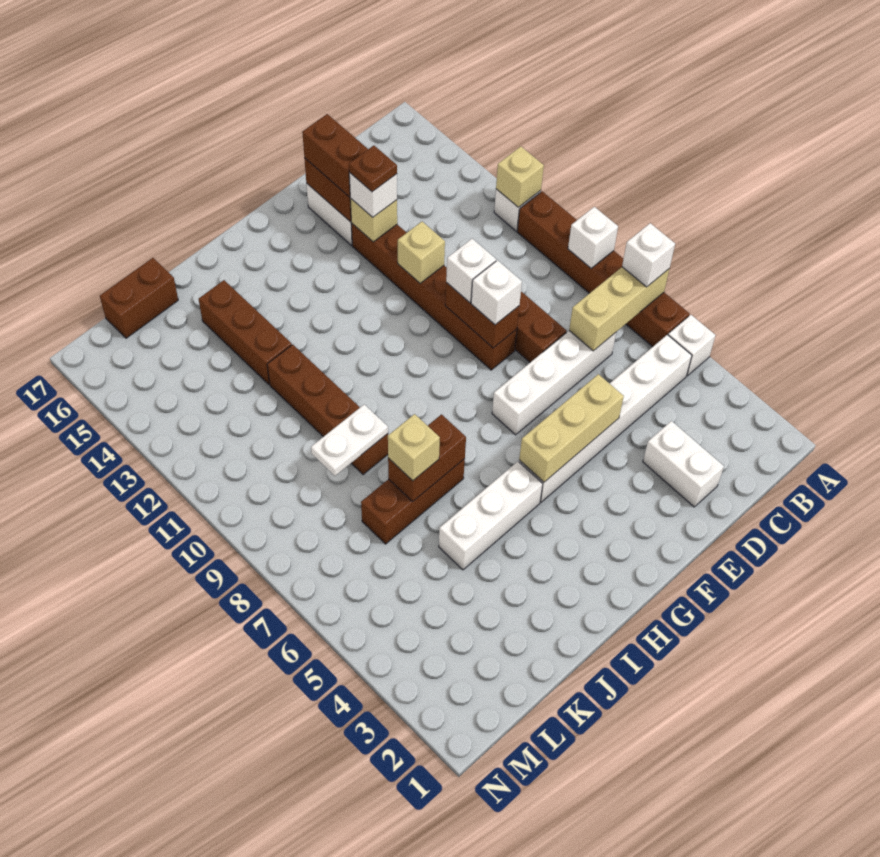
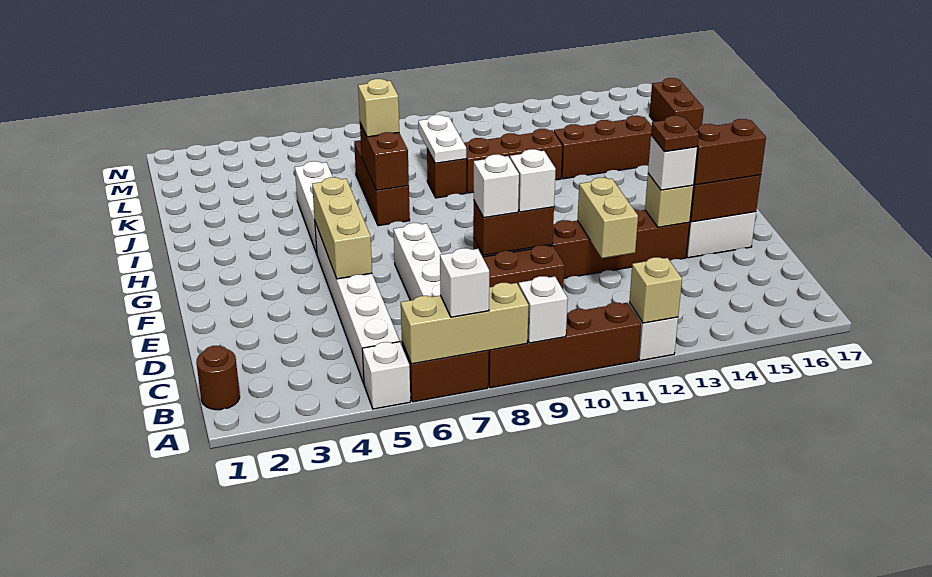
tan 1x3 brick [569,267,669,351] -> tan 1x3 brick turned to [401,283,529,364]
none -> brown 1x1 round brick [196,346,240,410]
white 1x2 brick [643,421,724,507] -> none
tan 1x1 brick [398,222,445,283] -> tan 1x2 brick [577,178,638,258]

